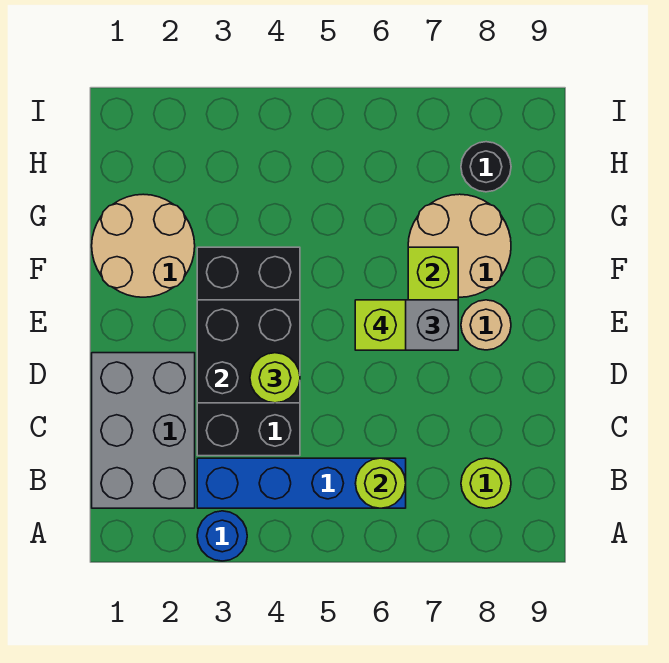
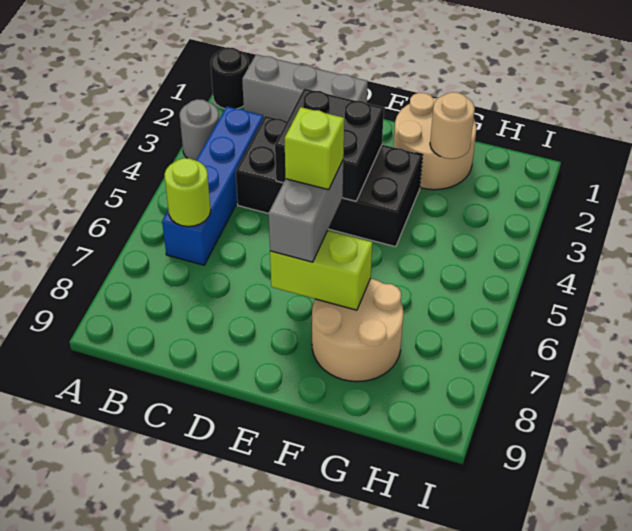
blue 1x1 round brick [197,511,247,561] -> grey 1x1 round brick [179,99,219,160]
grey 2x3 brick [92,353,195,508] -> grey 1x3 brick [242,54,368,121]
lime 1x1 round brick [461,458,511,508] -> none
lime 1x1 round brick [250,353,300,403] -> none
tan 1x1 round brick [461,300,511,350] -> tan 1x1 round brick moved to [430,92,475,159]
black 1x1 round brick [461,142,511,192] -> black 1x1 round brick moved to [211,47,249,109]

